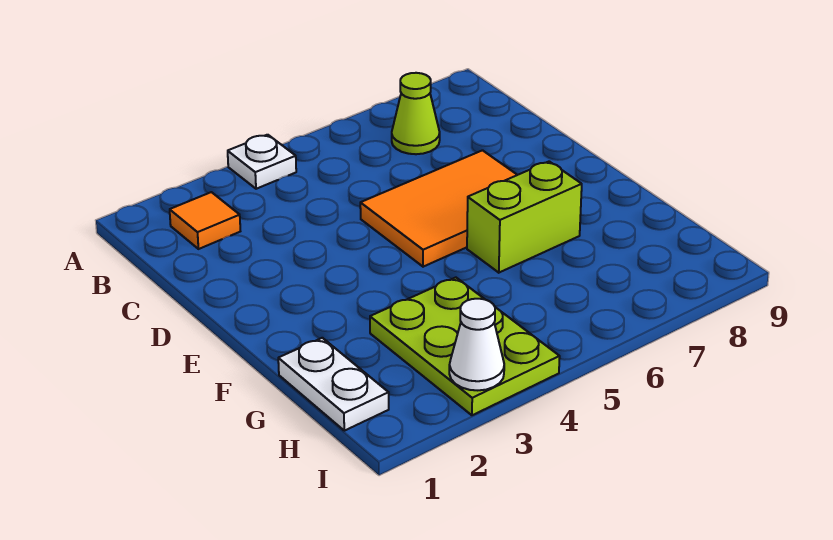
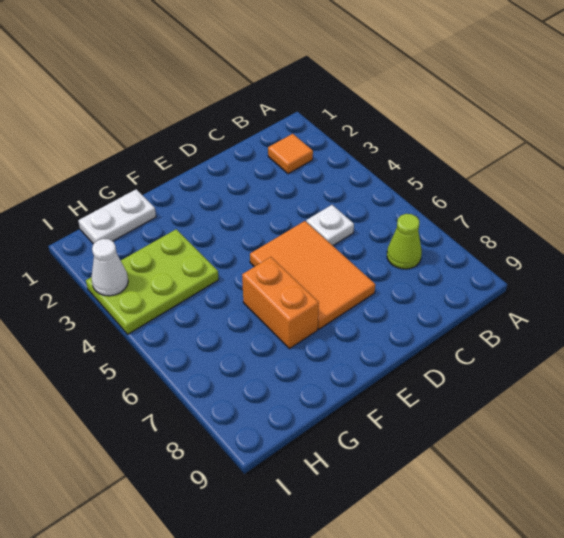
white 1x1 plate [228,135,296,189] -> white 1x1 plate moved to [306,205,354,246]
lime 1x2 brick [467,161,582,273] -> orange 1x2 brick [242,257,319,349]

